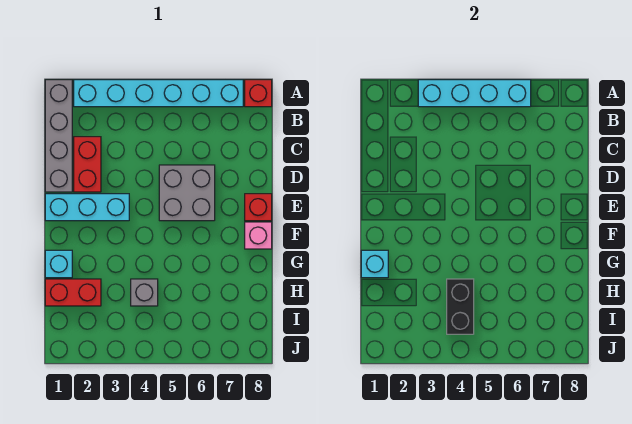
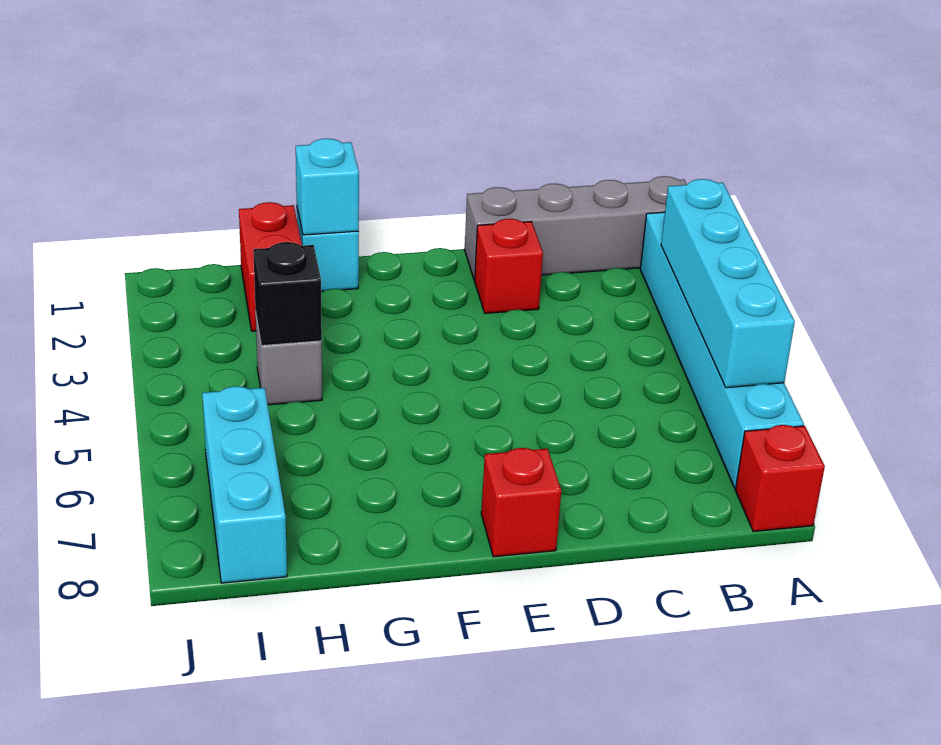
red 1x2 brick [74,137,101,192] -> red 1x1 brick [475,219,543,313]
grey 2x2 brick [159,165,215,221] -> none
cyan 1x3 brick [45,194,129,221] -> cyan 1x3 brick moved to [202,386,287,583]
pink 1x1 brick [245,222,272,249] -> none
black 1x2 brick [447,279,474,334] -> black 1x1 brick [253,242,322,346]

